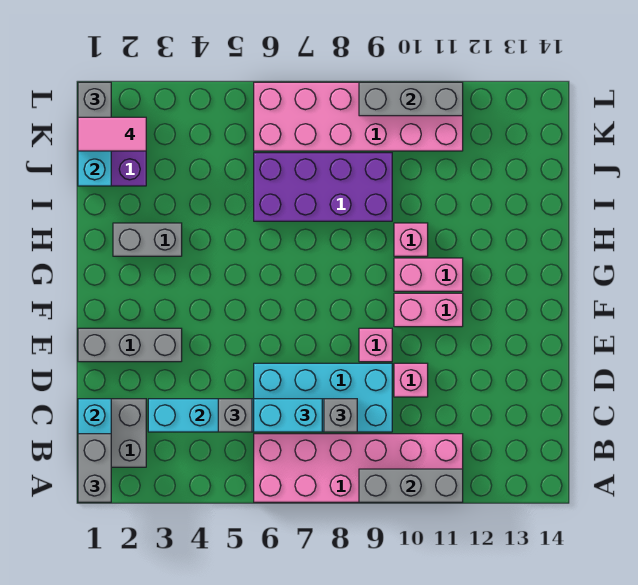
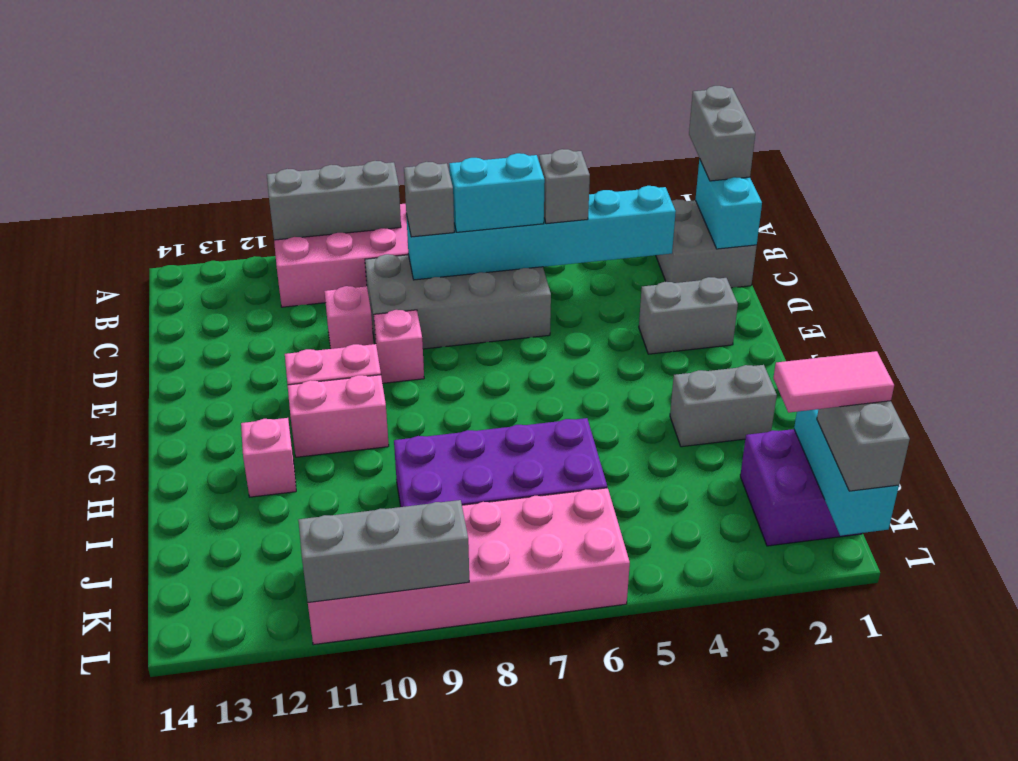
cyan 2x4 brick [254,363,392,432] -> grey 2x4 brick [365,254,551,349]
grey 1x3 brick [78,328,182,362] -> grey 1x2 brick [639,277,738,354]
pink 1x1 brick [394,223,428,256] -> pink 1x1 brick moved to [241,418,296,497]

